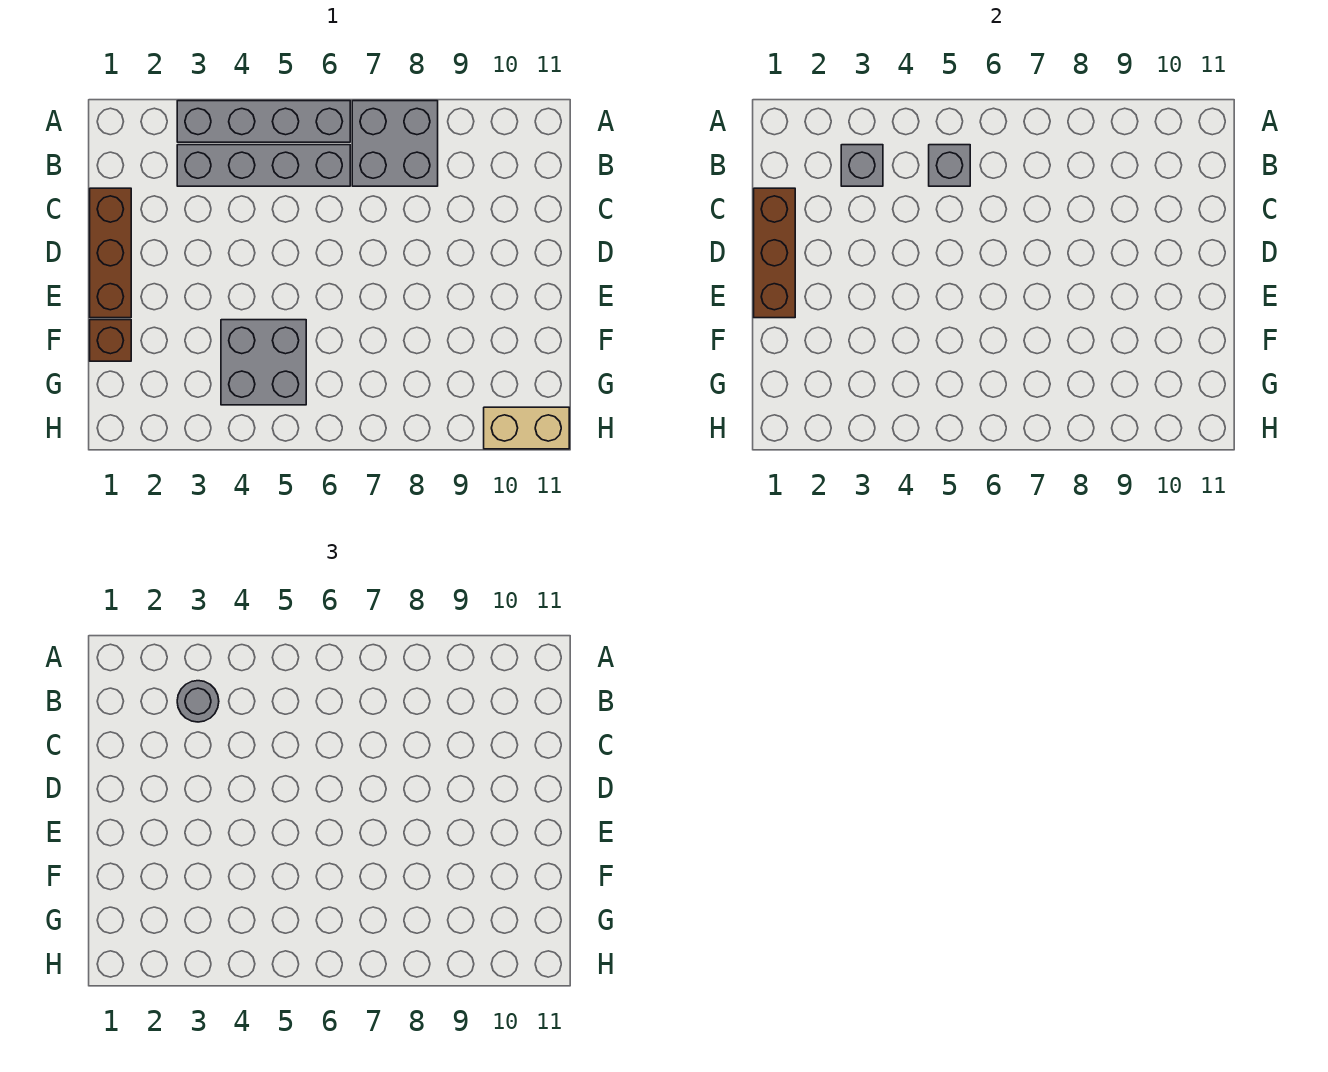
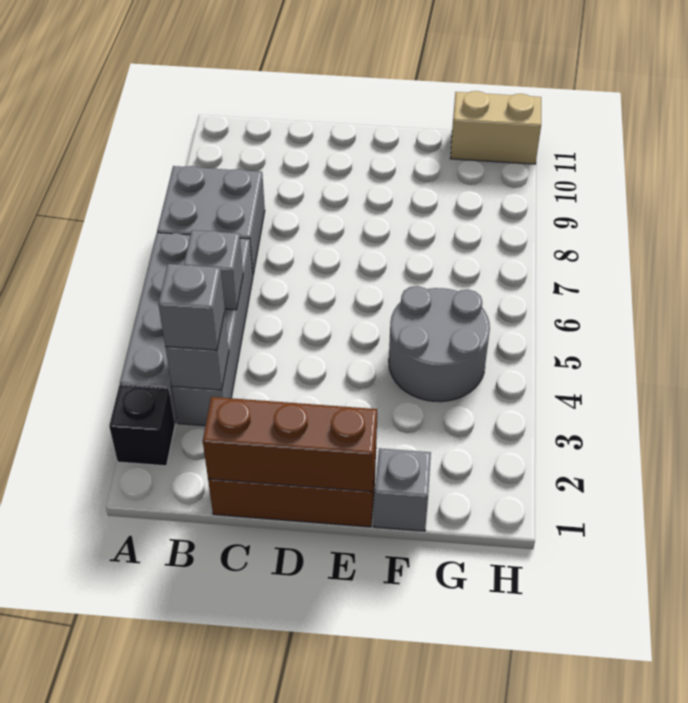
none -> black 1x1 brick [109,385,175,466]
grey 1x1 round brick [177,681,219,722] -> grey 1x1 brick [158,264,225,350]
brown 1x1 brick [90,320,131,361] -> grey 1x1 brick [374,448,431,531]
grey 2x2 brick [221,320,306,405] -> grey 2x2 round brick [389,286,490,402]
tan 1x2 brick [484,407,569,449] -> tan 1x2 brick turned to [450,91,541,164]

